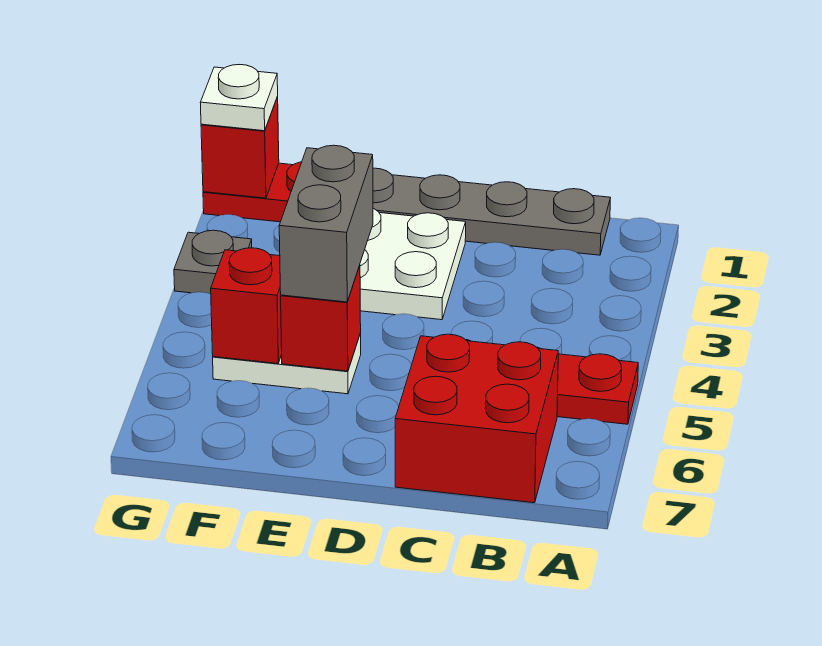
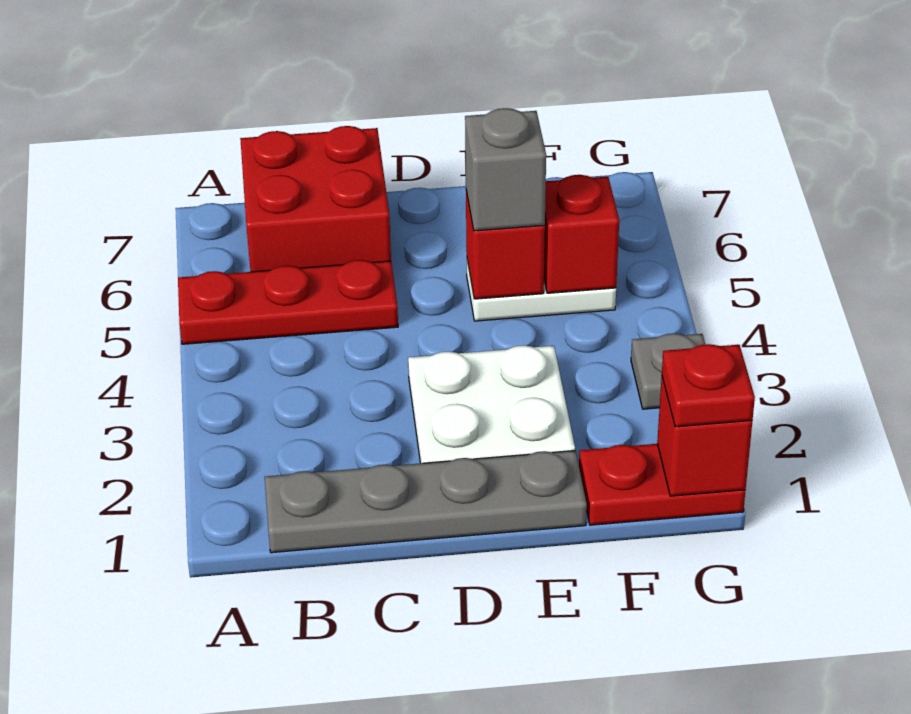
grey 1x2 brick [279,145,373,302] -> grey 1x1 brick [465,108,546,231]
white 1x1 plate [200,65,278,131] -> red 1x1 plate [662,344,755,427]

